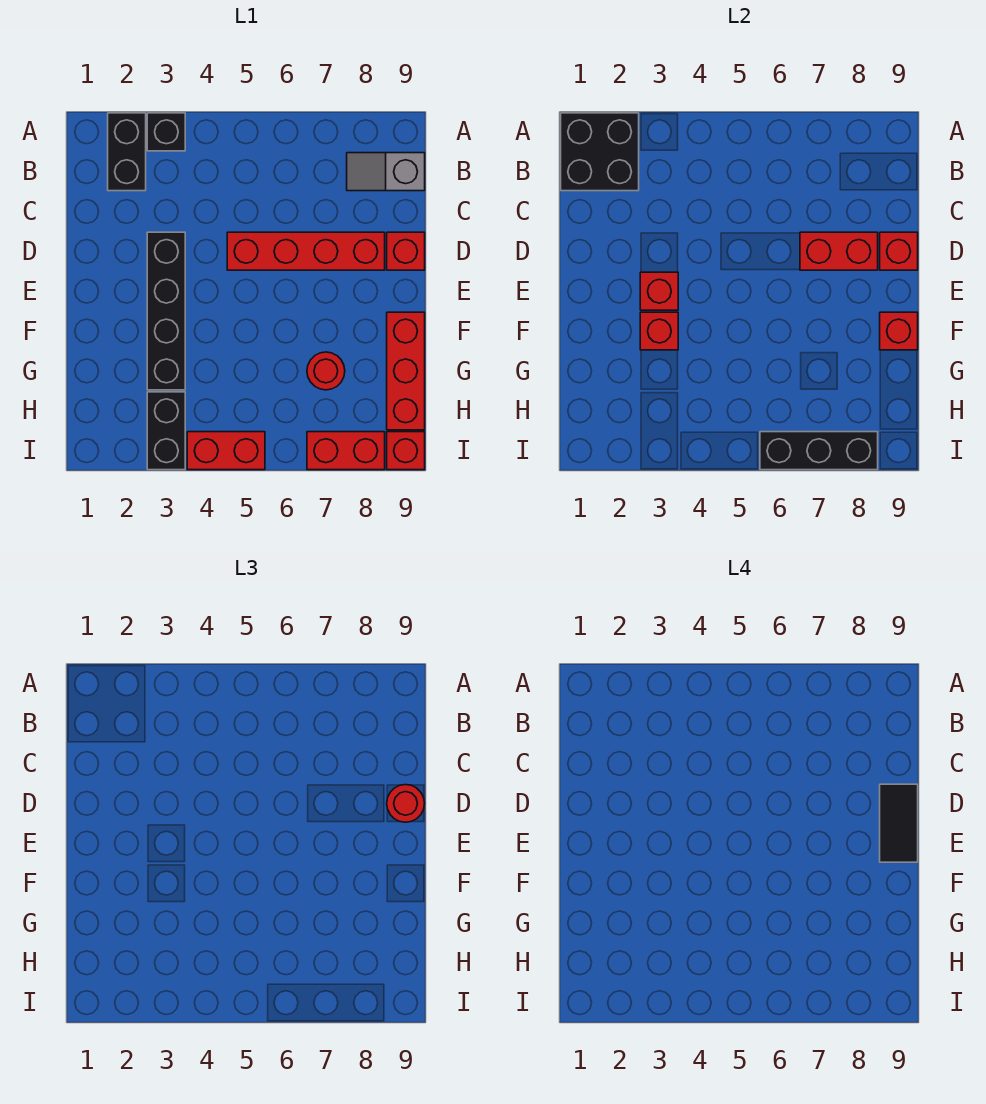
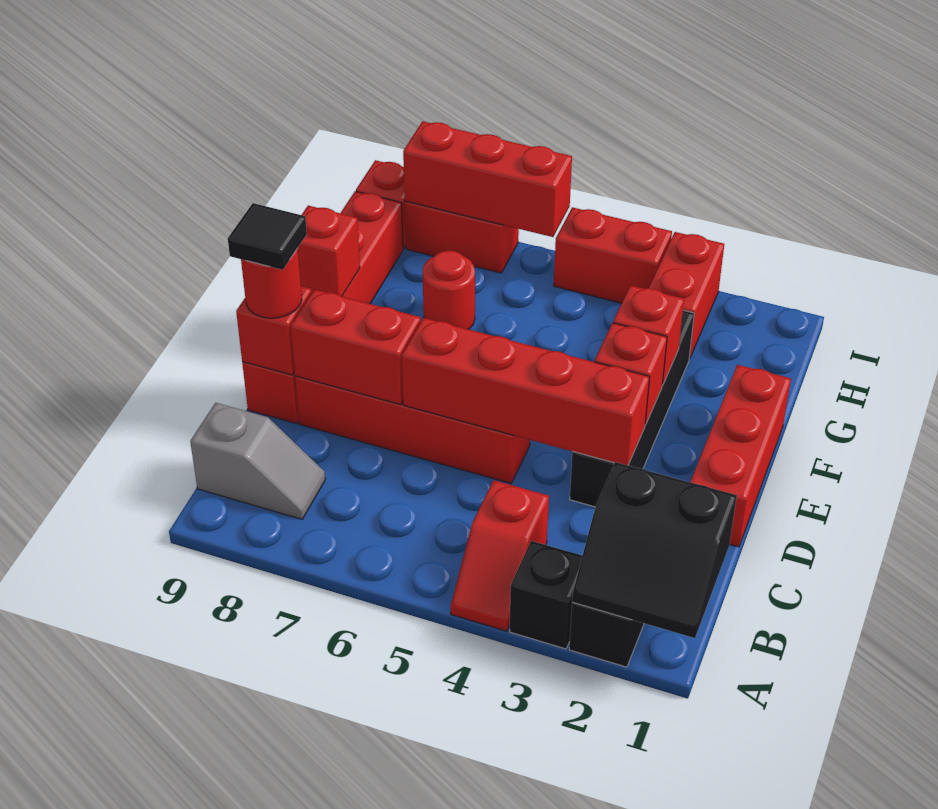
black 2x2 brick [561,113,639,191] -> black 2x2 slope [572,462,737,638]
none -> red 1x2 slope [451,480,549,631]
none -> red 1x3 brick [690,365,791,547]
none -> red 1x4 brick [402,318,649,465]
black 1x2 tile [880,784,918,862] -> black 1x1 tile [228,203,307,270]
black 1x2 brick [147,392,185,470] -> red 1x2 brick [649,232,724,359]
black 1x3 brick [760,432,878,470] -> red 1x3 brick [403,121,572,237]

